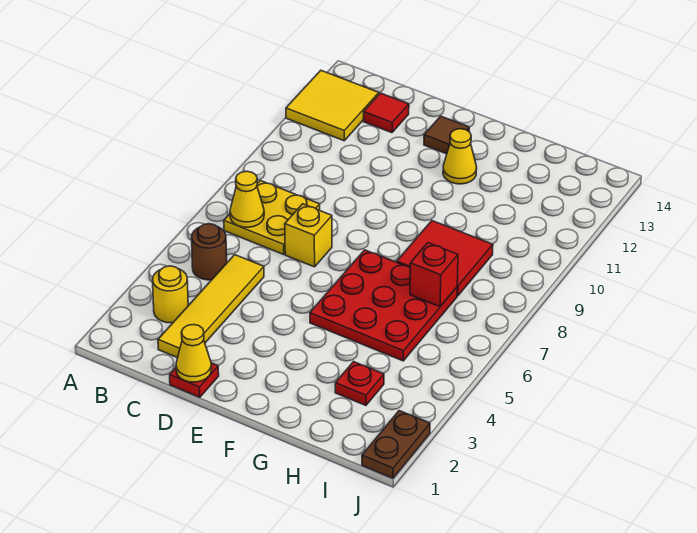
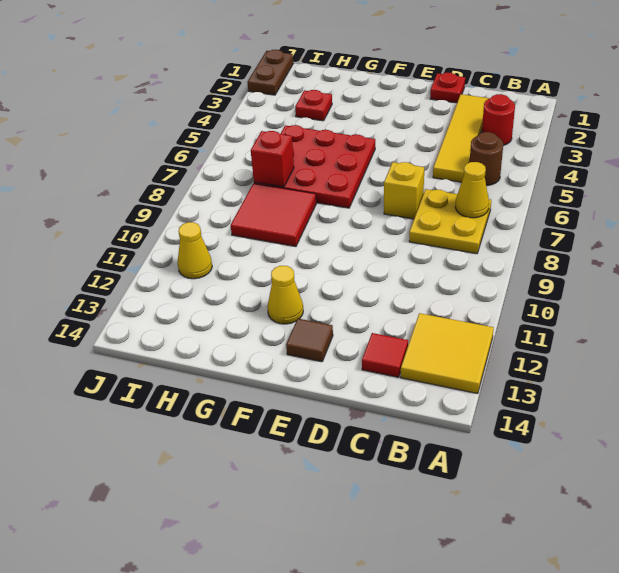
yellow 1x1 round brick [153,266,188,323] -> red 1x1 round brick [482,94,515,146]
yellow 1x1 cone [176,325,212,382] -> yellow 1x1 cone moved to [178,222,212,279]

